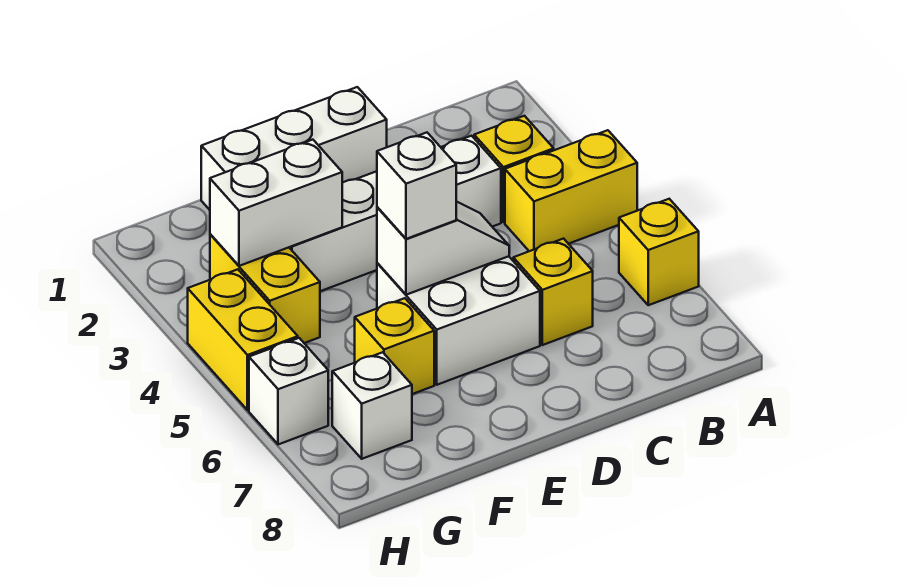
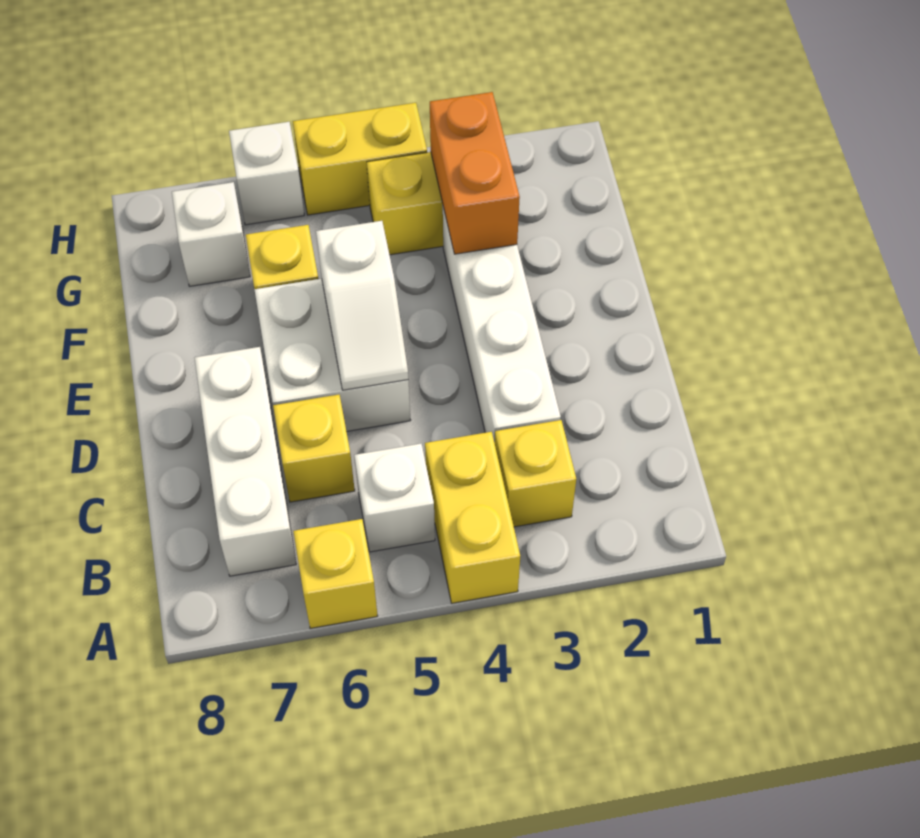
white 1x3 brick [201,87,387,210] -> white 1x3 brick moved to [195,347,296,576]
white 1x1 brick [377,133,456,239] -> white 1x1 brick moved to [354,444,435,552]
white 1x2 brick [210,140,342,266] -> orange 1x2 brick [430,92,520,254]

